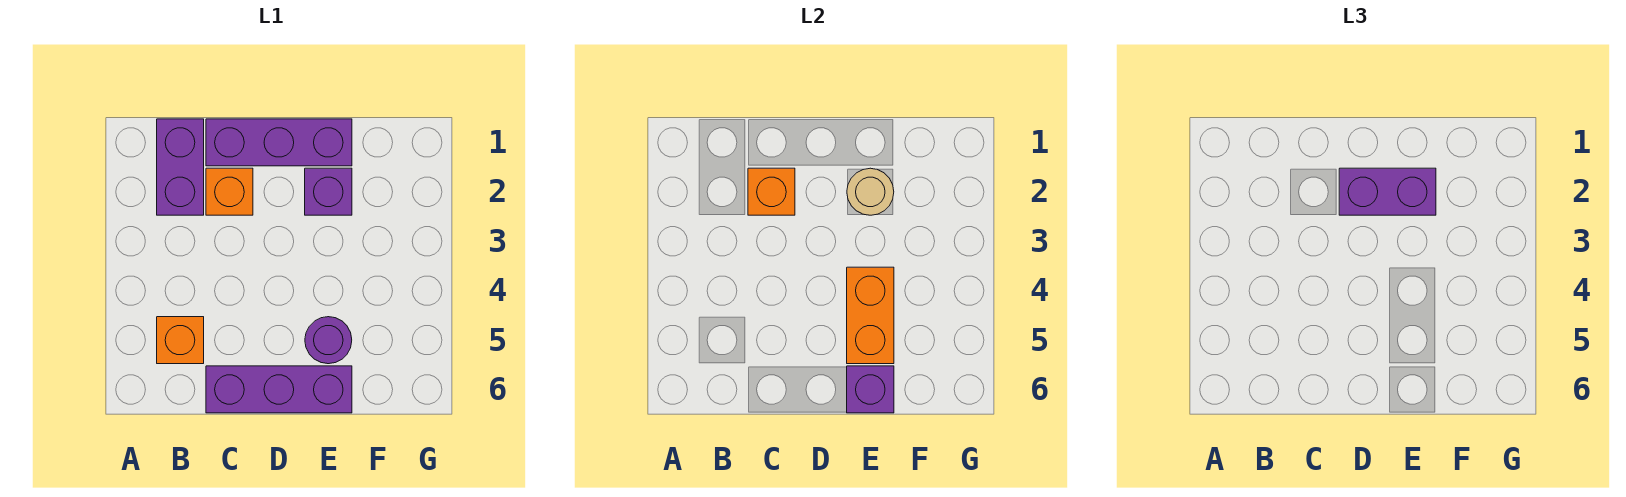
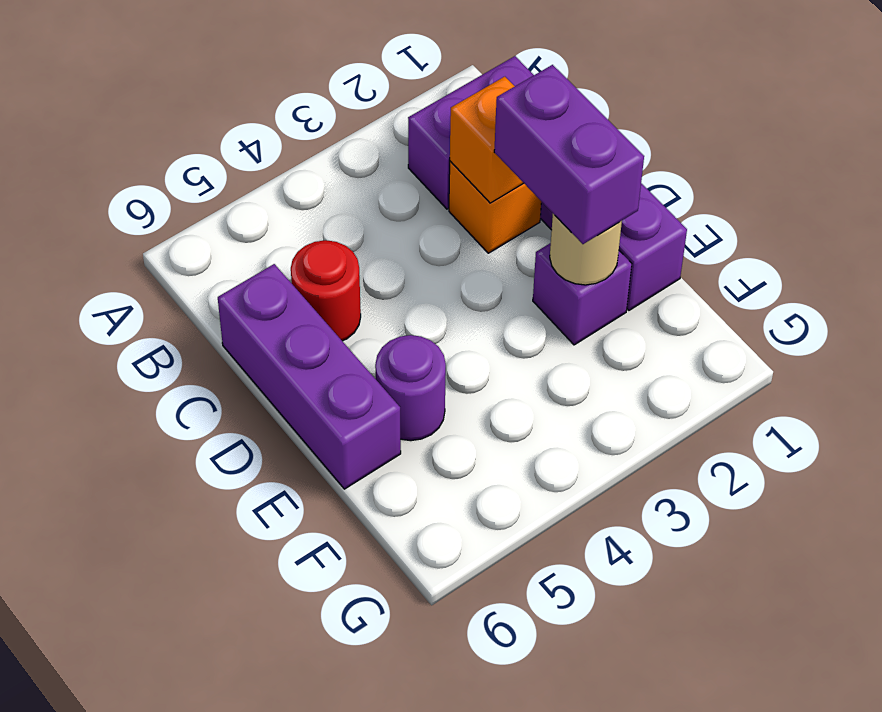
orange 1x1 brick [157,317,204,364] -> none
none -> red 1x1 round brick [291,240,361,341]
orange 1x2 brick [847,267,894,364] -> none
purple 1x1 brick [847,366,894,413] -> none

